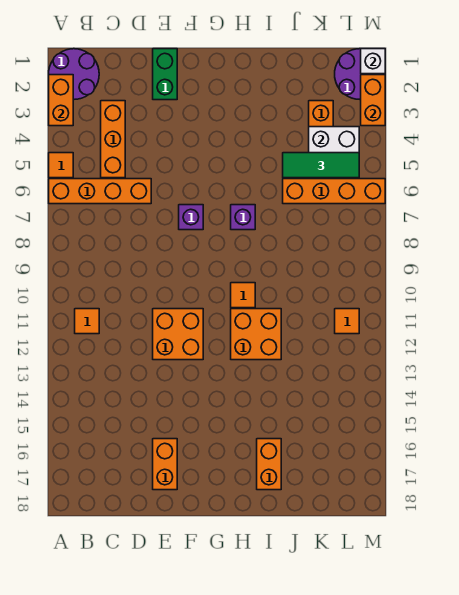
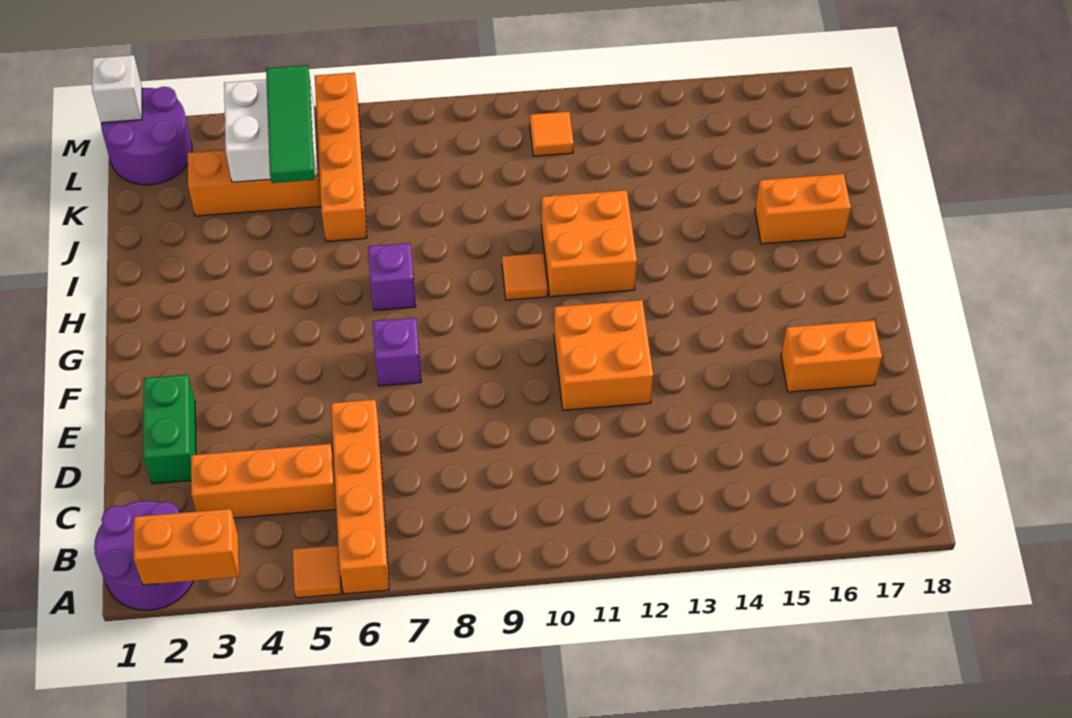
orange 1x1 tile [75,309,99,334] -> none
green 1x2 brick [153,49,177,100] -> green 1x2 brick turned to [143,375,196,484]
orange 1x2 brick [361,75,385,126] -> none

